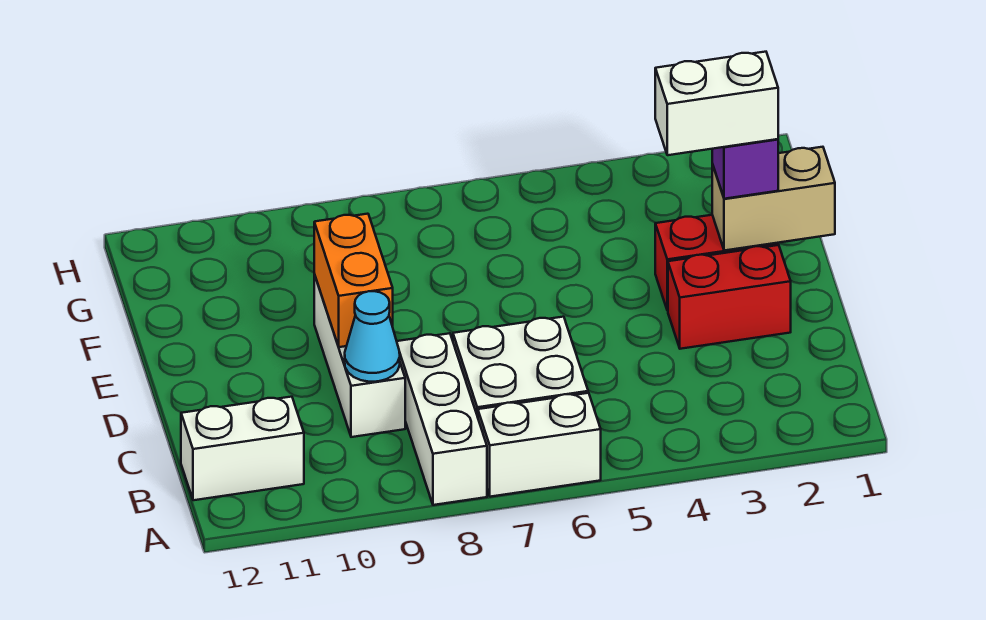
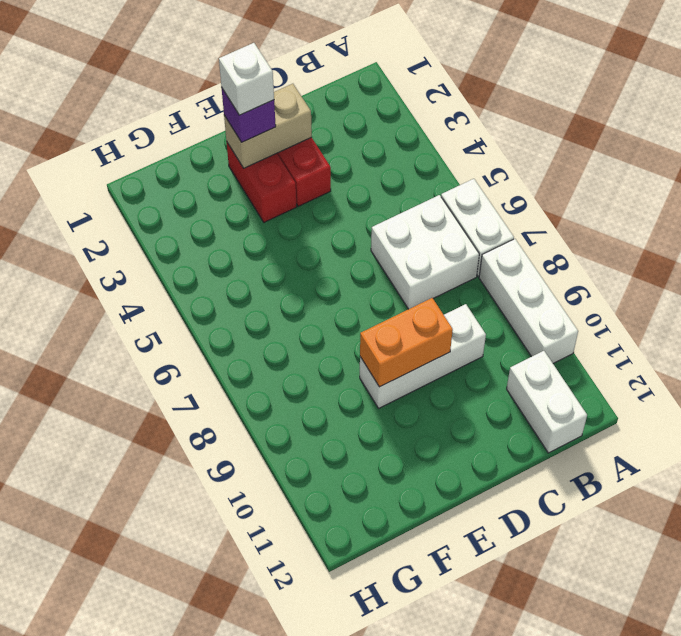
white 1x3 brick [397,333,487,505] -> white 1x3 brick turned to [479,239,578,363]
cyan 1x1 cone [345,291,400,382] -> none
tan 1x2 brick [712,147,835,251] -> tan 1x2 brick turned to [224,84,312,168]
white 1x2 brick [655,52,778,155] -> white 1x1 brick [219,43,274,115]

